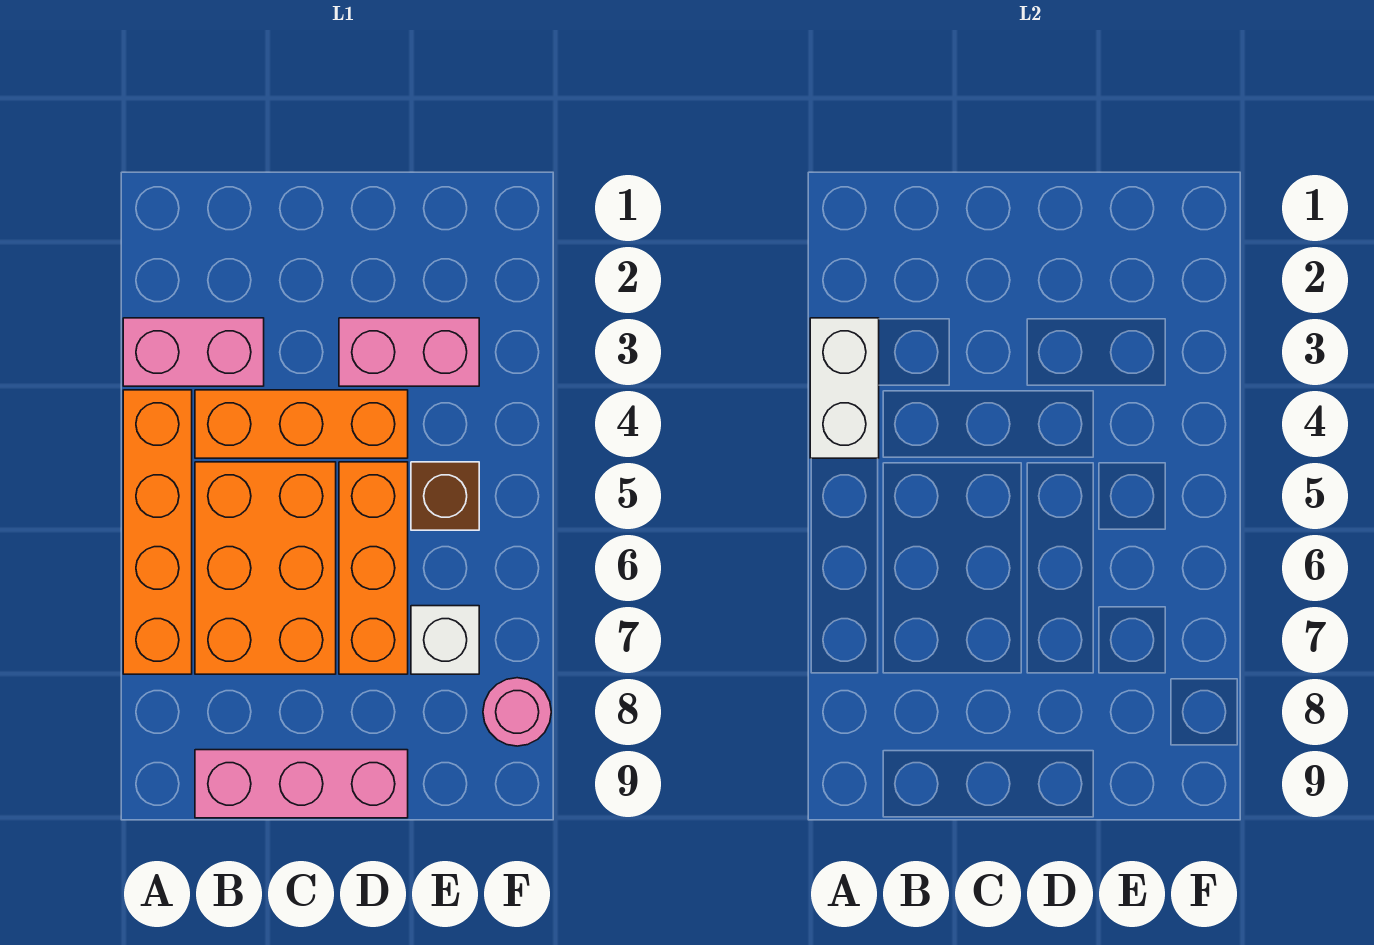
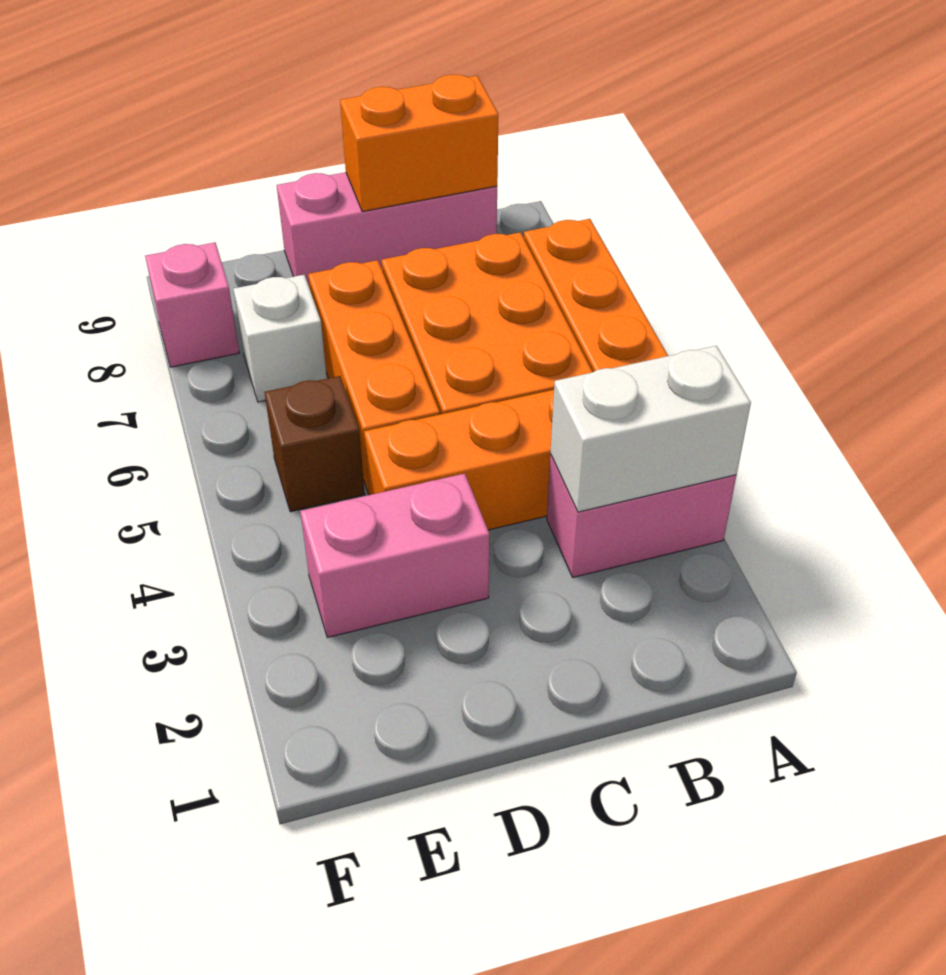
white 1x2 brick [810,318,879,458] -> white 1x2 brick turned to [550,346,751,512]
none -> orange 1x2 brick [340,75,498,212]
pink 1x1 round brick [483,678,551,746] -> pink 1x1 brick [145,243,240,367]

